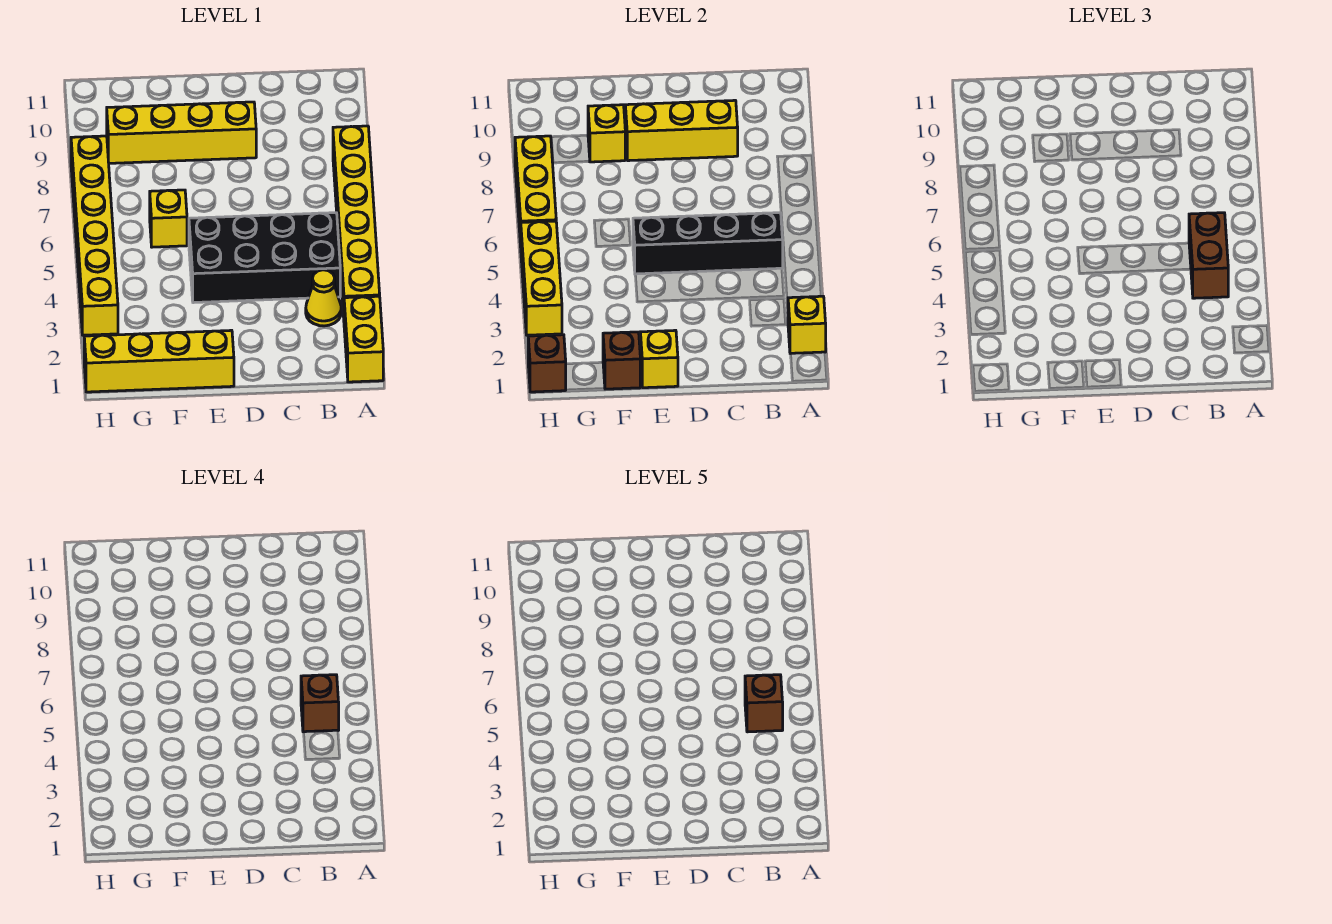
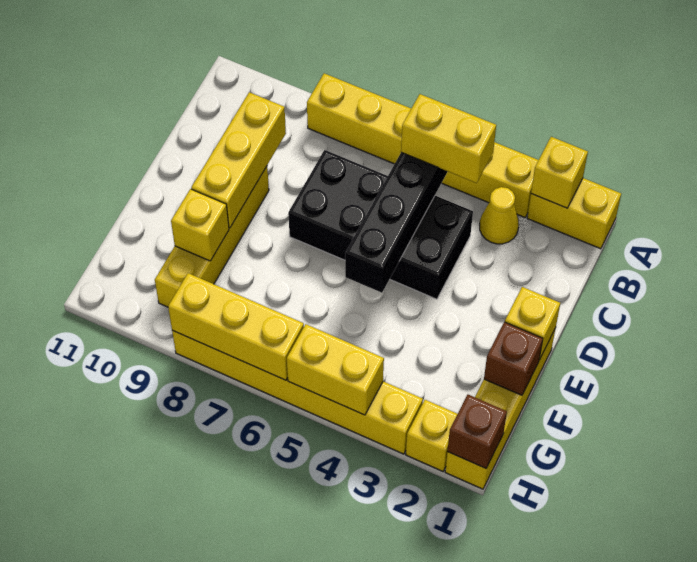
black 2x4 brick [189,213,340,303] -> black 2x4 brick turned to [288,150,473,299]
brown 1x2 brick [1189,213,1228,298] -> yellow 1x2 brick [401,94,496,183]
brown 1x1 brick [301,675,339,732] -> none
brown 1x1 brick [745,675,783,732] -> none
yellow 1x1 brick [150,190,187,247] -> yellow 1x1 brick moved to [406,400,457,471]
yellow 1x3 brick [521,221,562,335] -> yellow 1x2 brick [287,324,384,415]

